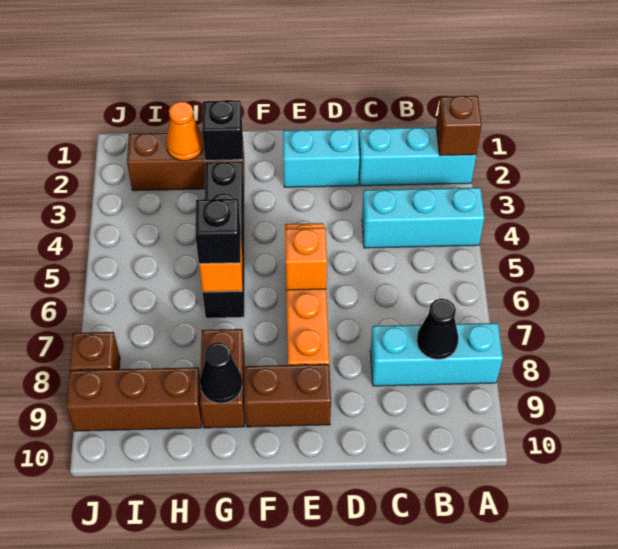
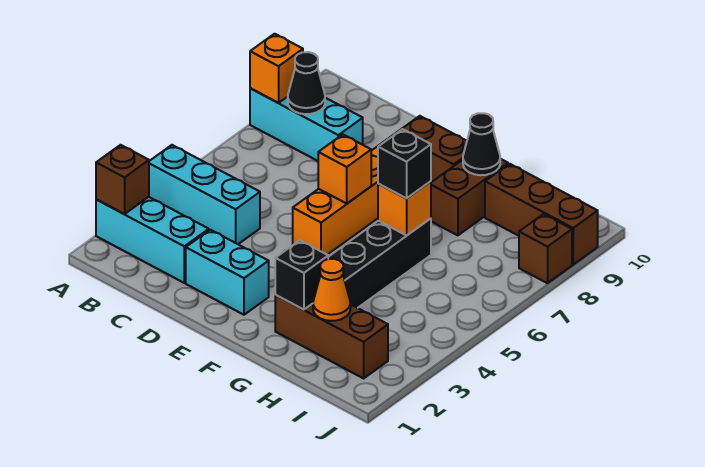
none -> orange 1x1 brick [250,34,303,103]

